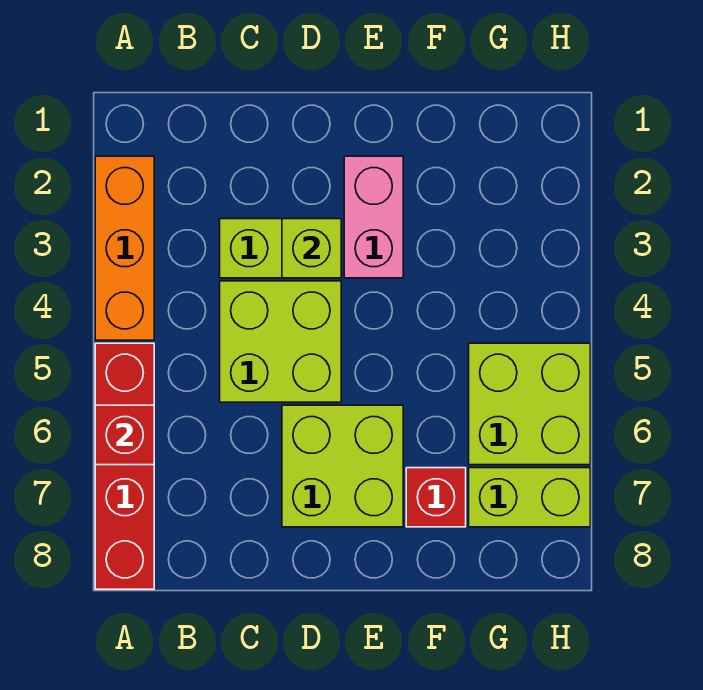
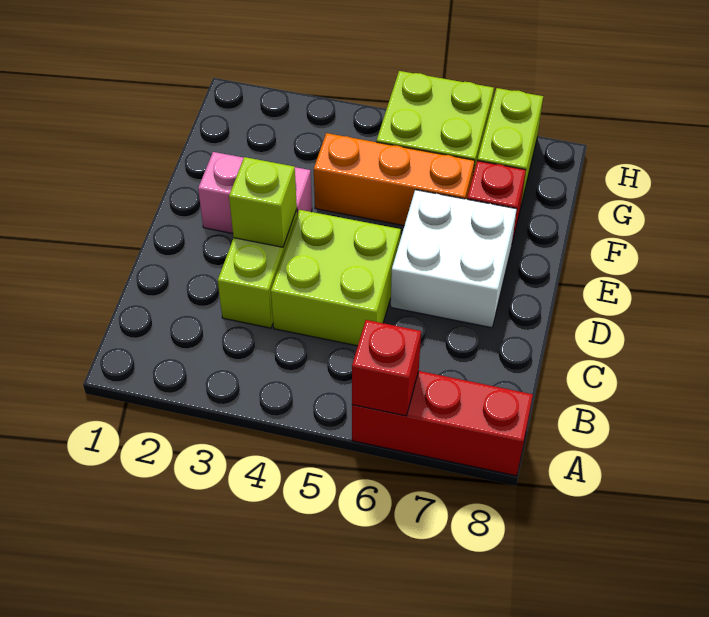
orange 1x3 brick [95,156,154,340] -> orange 1x3 brick moved to [314,133,475,226]
red 1x4 brick [95,343,154,589] -> red 1x3 brick [352,371,533,476]
lime 2x2 brick [282,405,403,527] -> white 2x2 brick [391,190,517,328]

